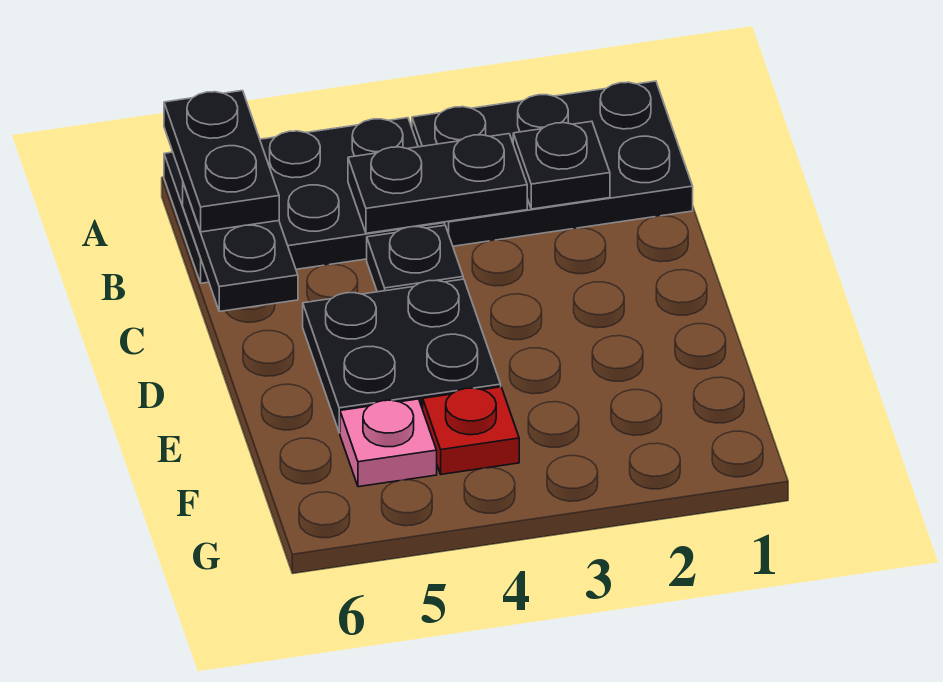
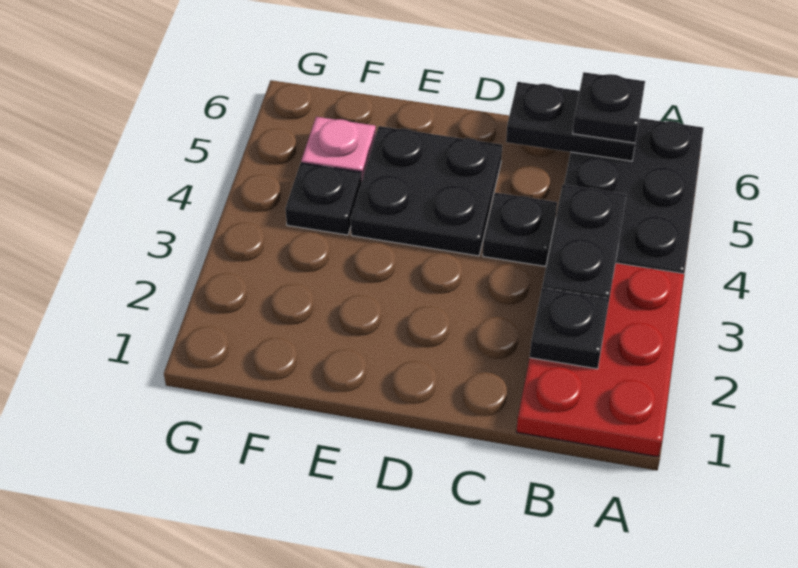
black 2x3 plate [412,81,693,246] -> red 2x3 plate [517,263,684,457]
black 1x2 plate [164,91,279,232] -> black 1x1 plate [573,72,645,143]
red 1x1 plate [423,387,519,474] -> black 1x1 plate [285,163,362,235]

